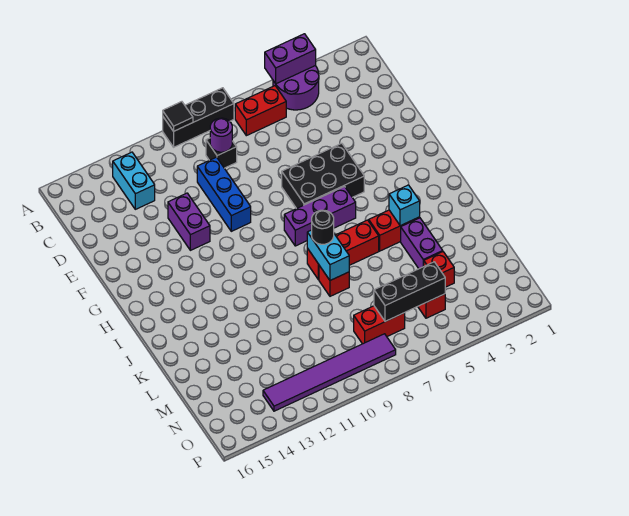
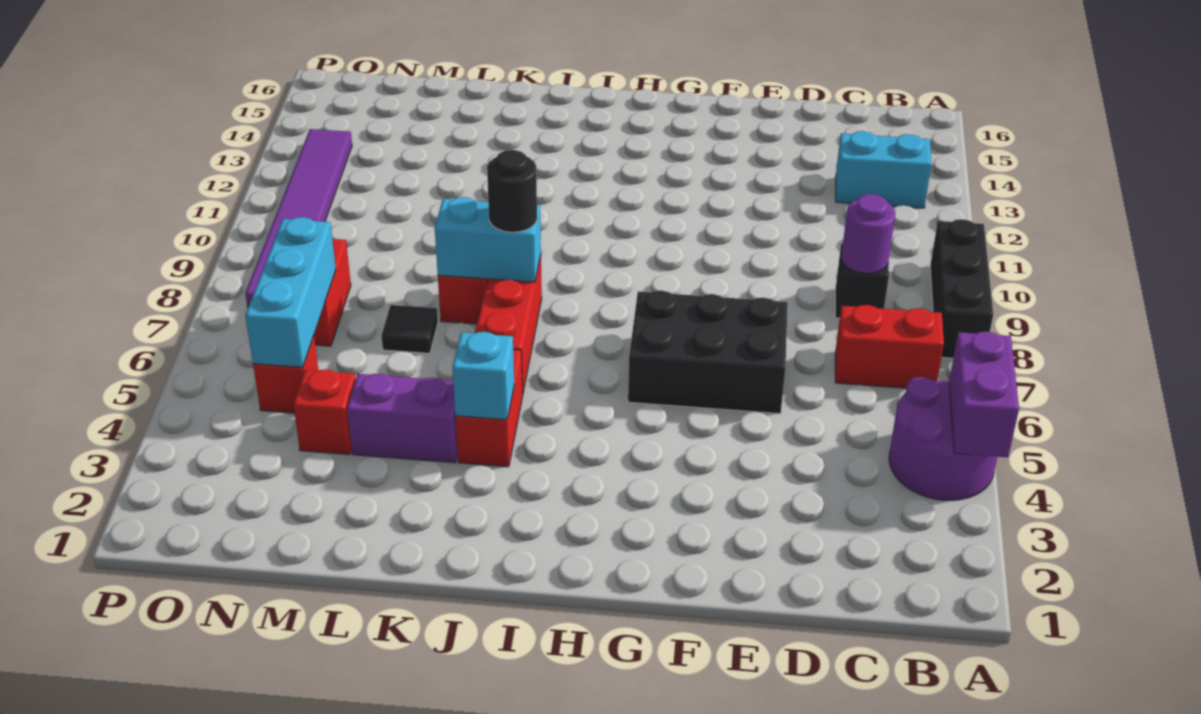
black 1x1 tile [163,102,193,131] -> black 1x1 tile moved to [381,305,438,353]
red 1x2 brick [235,86,286,136] -> red 1x2 brick turned to [835,305,944,388]
blue 1x3 brick [197,157,251,231] -> none
purple 1x2 brick [168,193,210,250] -> none
black 2x3 brick [282,143,364,209] -> black 2x3 brick turned to [628,290,788,414]
purple 1x3 brick [284,187,356,246] -> none
black 1x3 brick [374,262,445,321] -> cyan 1x3 brick [245,217,336,367]

